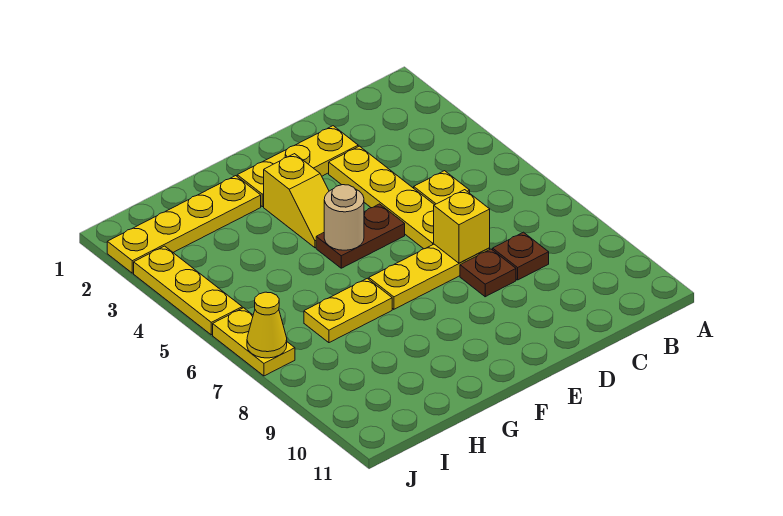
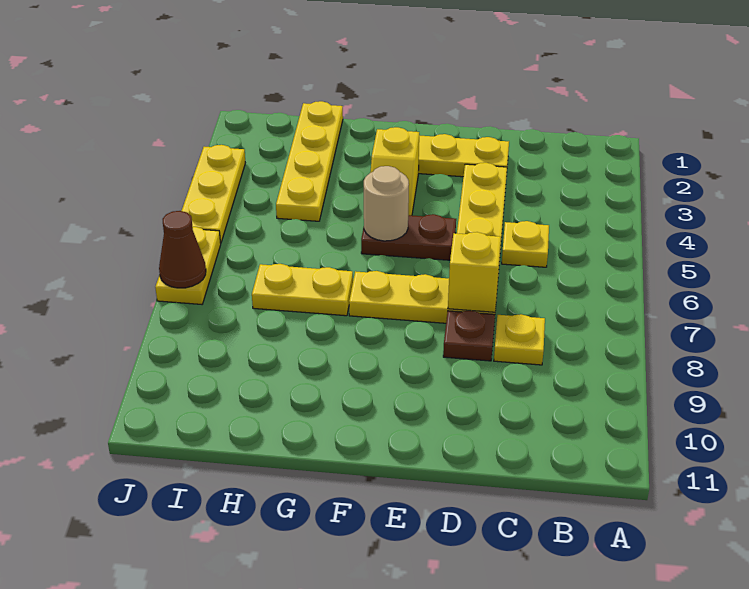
brown 1x1 plate [493,232,549,280] -> yellow 1x1 plate [494,314,545,365]
yellow 1x4 plate [107,176,261,273] -> yellow 1x4 plate turned to [276,101,343,221]
yellow 1x1 cone [247,292,287,358] -> brown 1x1 cone [159,211,206,288]

